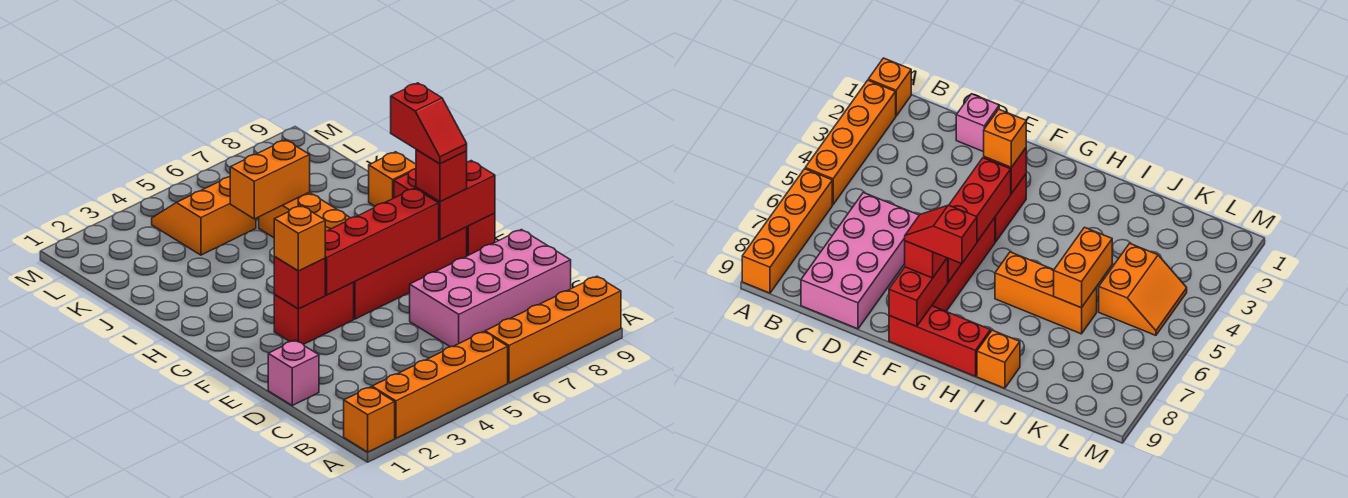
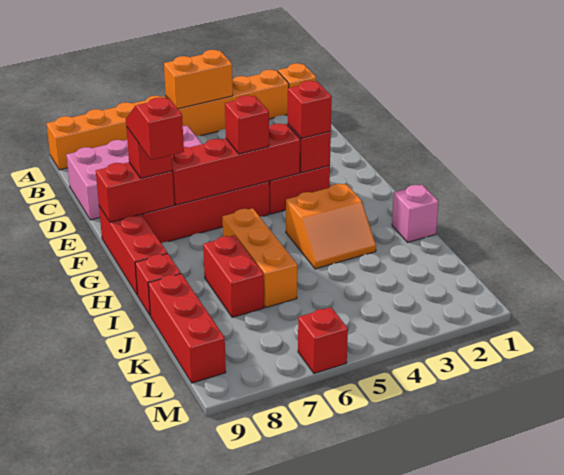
pink 1x1 brick [268,340,319,405] -> pink 1x1 brick moved to [392,185,439,242]
orange 1x1 brick [274,206,325,271] -> red 1x1 brick [288,81,332,138]
none -> red 1x1 brick [225,95,269,154]
none -> red 1x2 brick [203,235,264,317]
orange 1x1 brick [369,152,416,206] -> red 1x1 brick [135,253,181,316]
orange 1x2 brick [230,140,310,219] -> orange 1x2 brick moved to [164,50,233,109]
none -> red 1x3 brick [148,274,226,383]
orange 2x2 slope [152,177,256,255] -> orange 2x2 slope moved to [286,184,376,269]
none -> red 1x1 brick [298,307,348,374]

